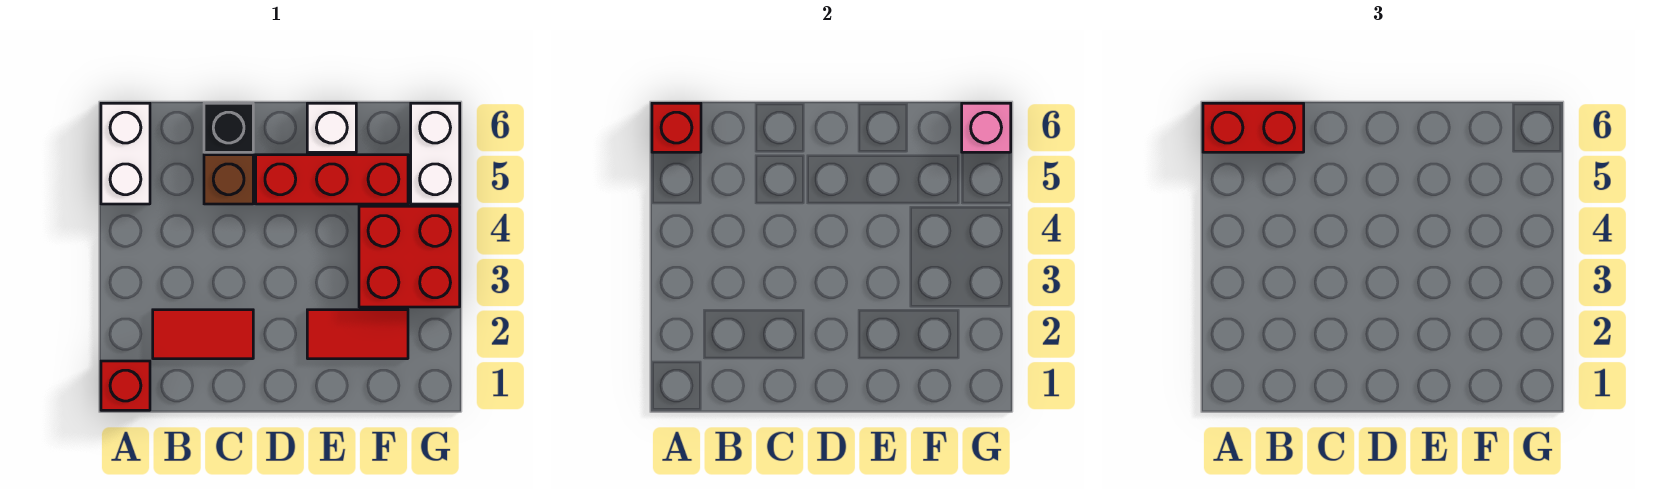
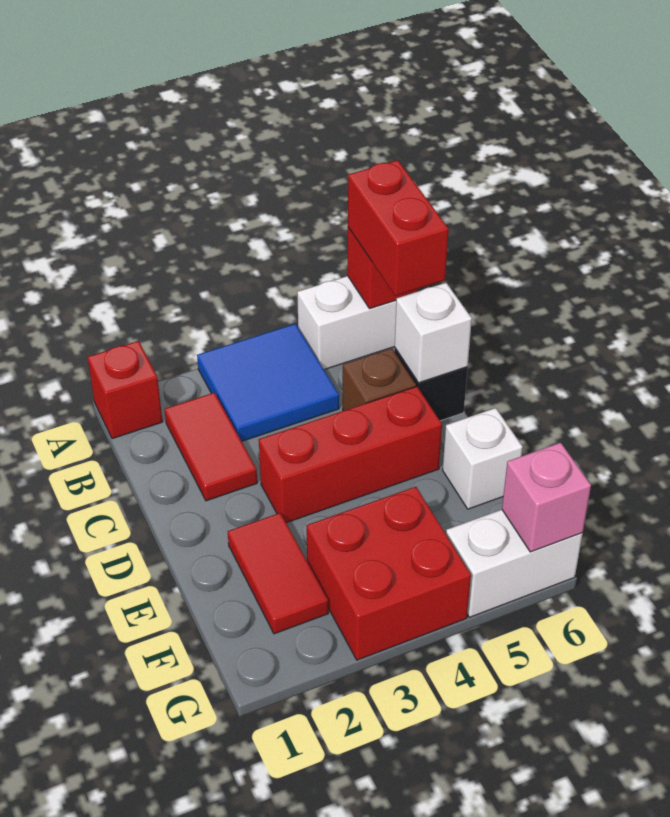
none -> blue 2x2 tile [197,324,339,441]
none -> white 1x1 brick [395,283,472,383]
red 1x3 brick [256,155,408,204] -> red 1x3 brick turned to [259,386,442,523]

